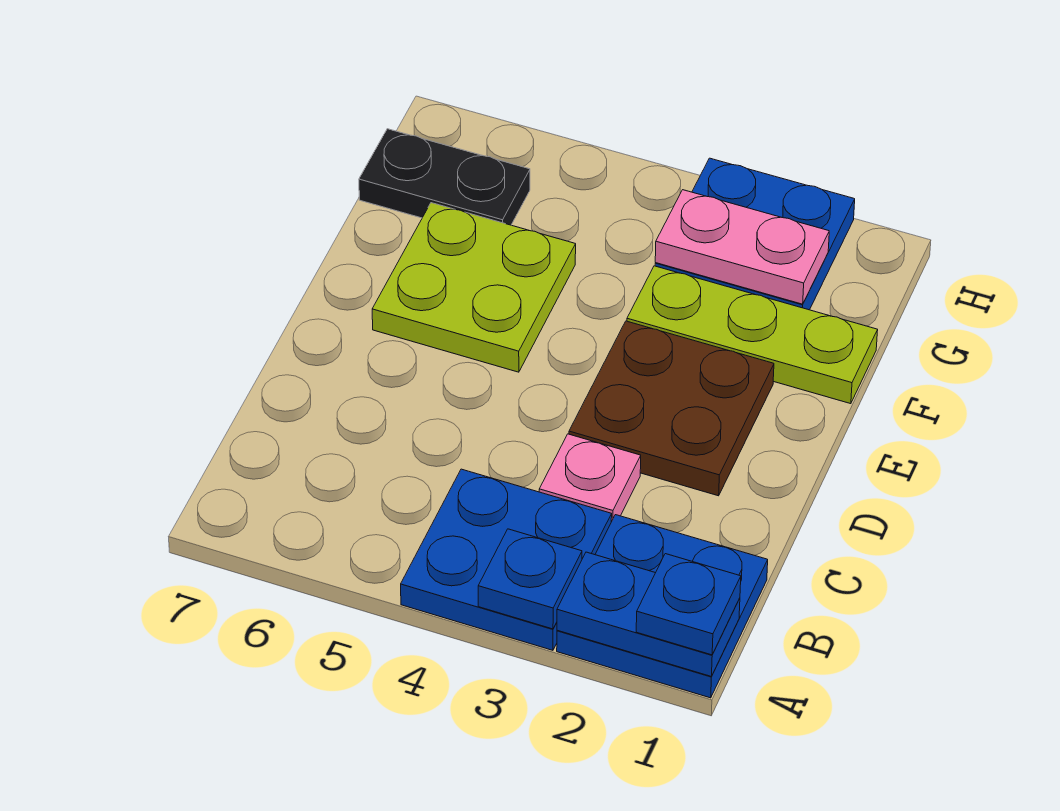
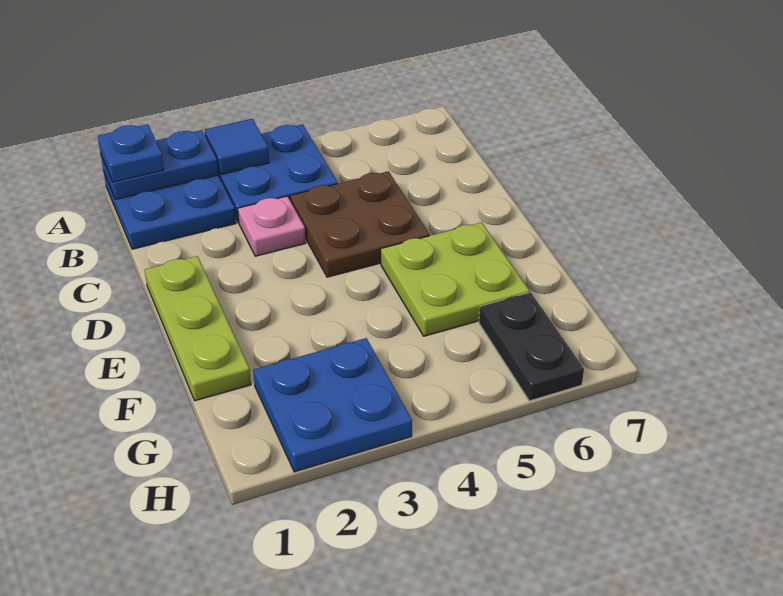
blue 1x1 plate [478,529,582,629] -> blue 1x1 tile [205,119,269,174]
brown 2x2 plate [569,321,774,496] -> brown 2x2 plate moved to [290,171,430,277]
lime 1x3 plate [627,266,878,404] -> lime 1x3 plate turned to [145,256,251,401]
pink 1x2 plate [655,190,829,304] -> none
black 1x2 plate [359,129,530,225] -> black 1x2 plate turned to [479,292,584,401]

